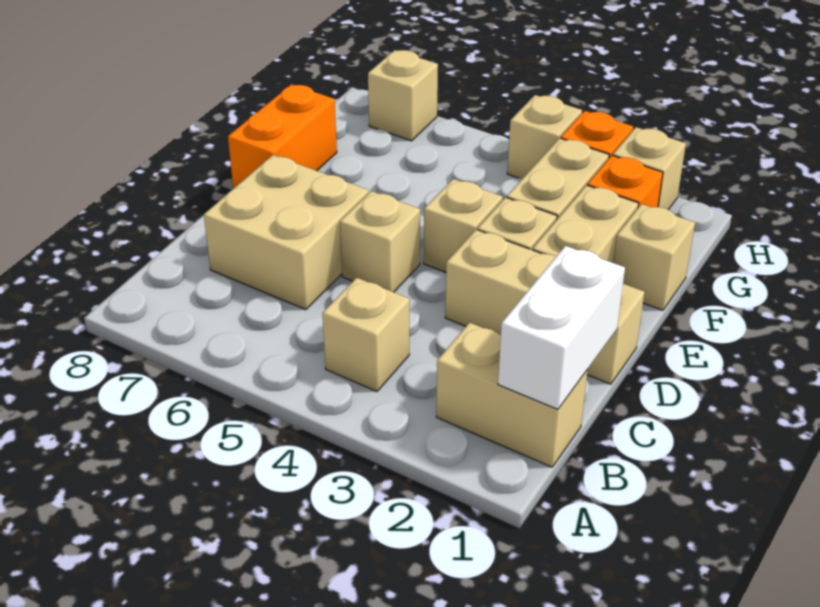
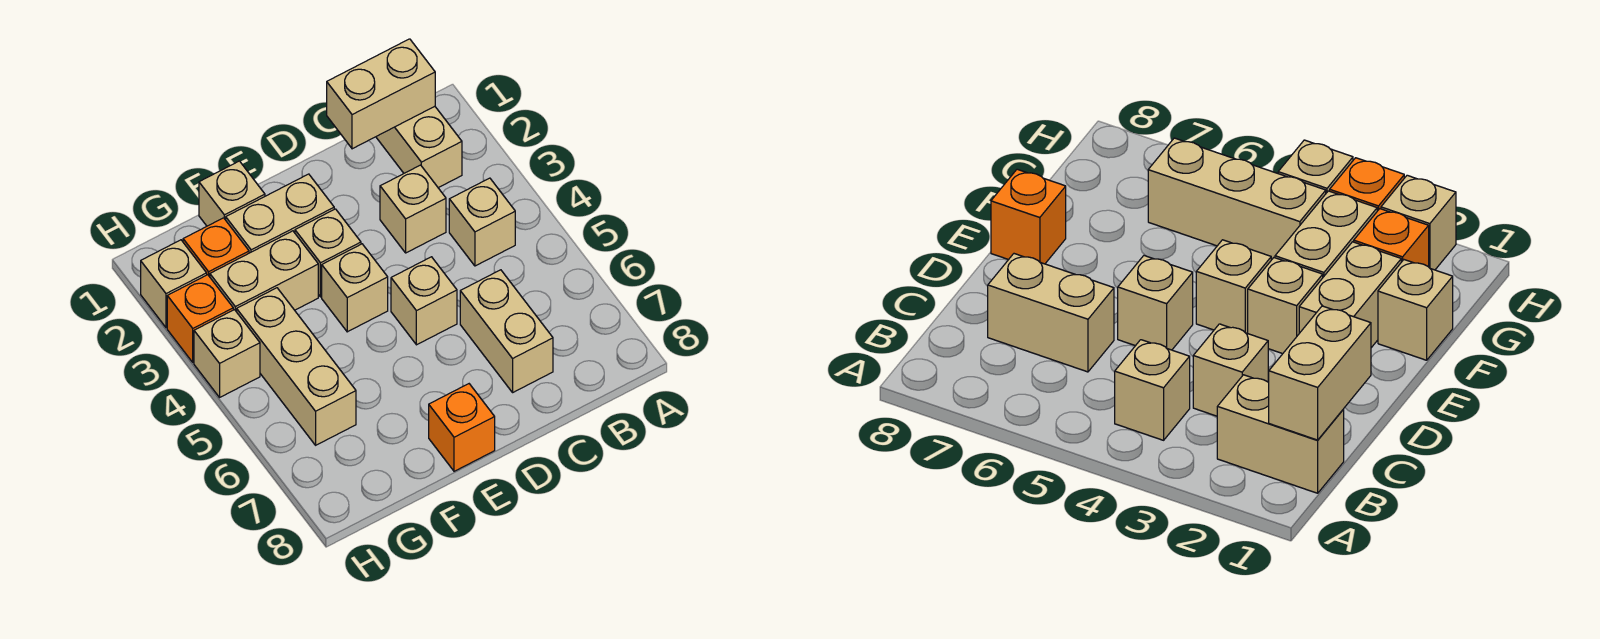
white 1x2 brick [498,246,625,409] -> tan 1x2 brick [327,39,435,149]
tan 2x2 brick [204,155,369,310] -> tan 1x2 brick [460,270,553,392]
tan 1x3 brick [445,230,645,384] -> tan 1x3 brick moved to [237,288,356,445]
orange 1x2 brick [228,84,337,189] -> orange 1x1 brick [429,384,495,471]
tan 1x1 brick [368,50,438,141] -> tan 1x1 brick moved to [380,165,446,253]

